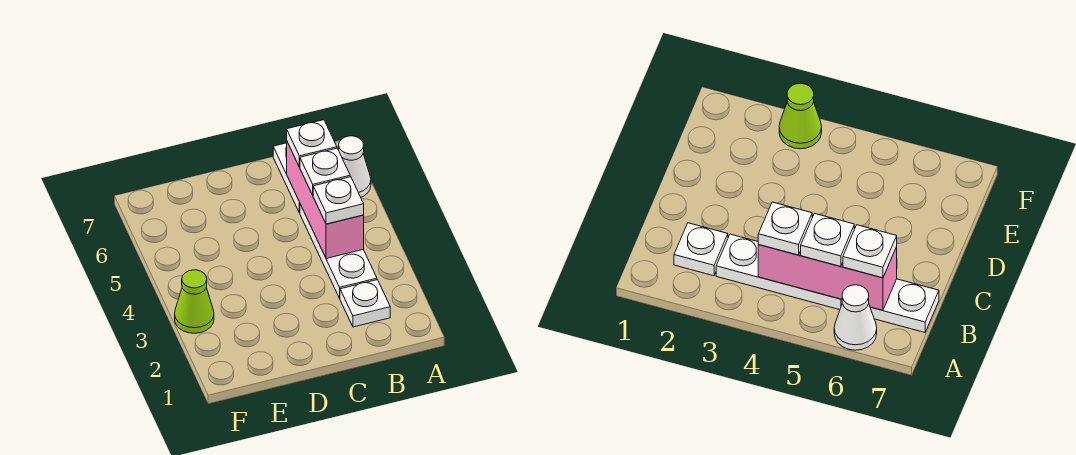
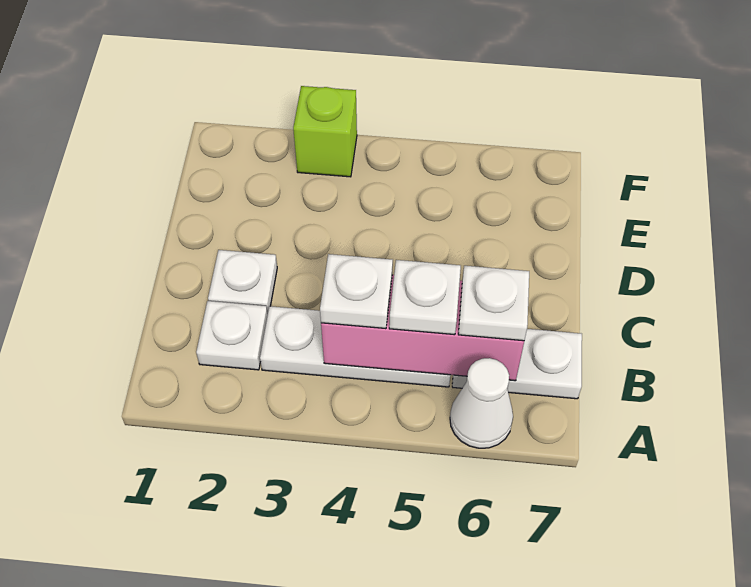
none -> white 1x1 plate [208,250,277,314]
lime 1x1 cone [175,270,214,333] -> lime 1x1 brick [293,86,357,177]

